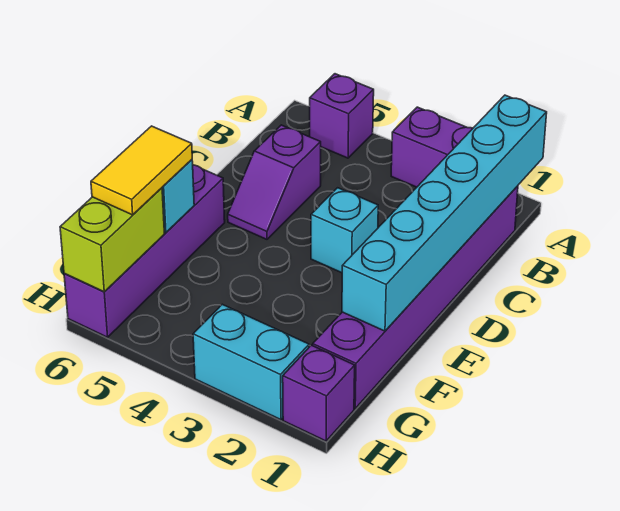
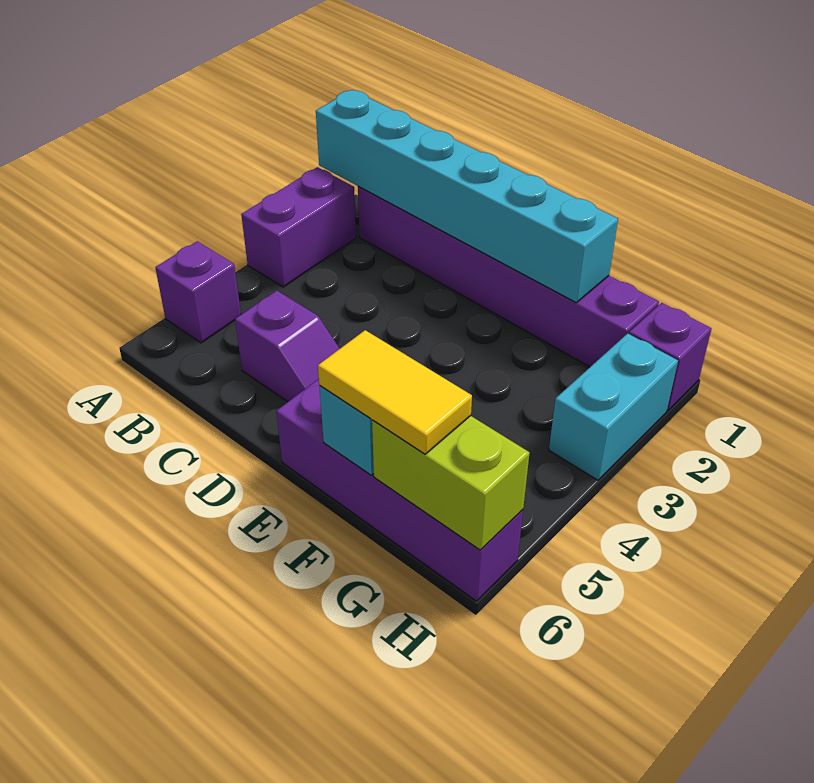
cyan 1x1 brick [311,188,378,273] -> none

